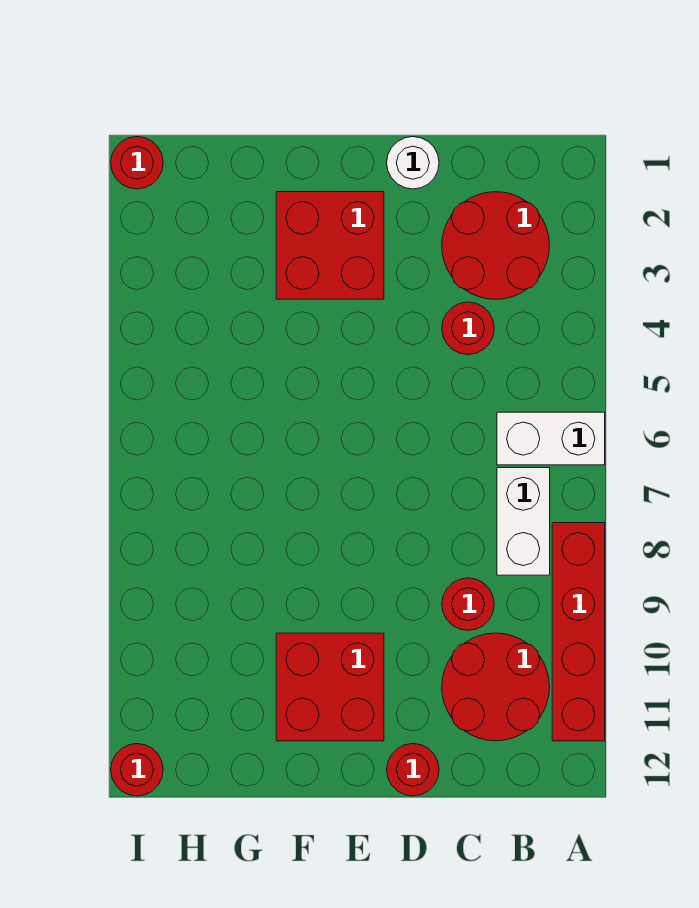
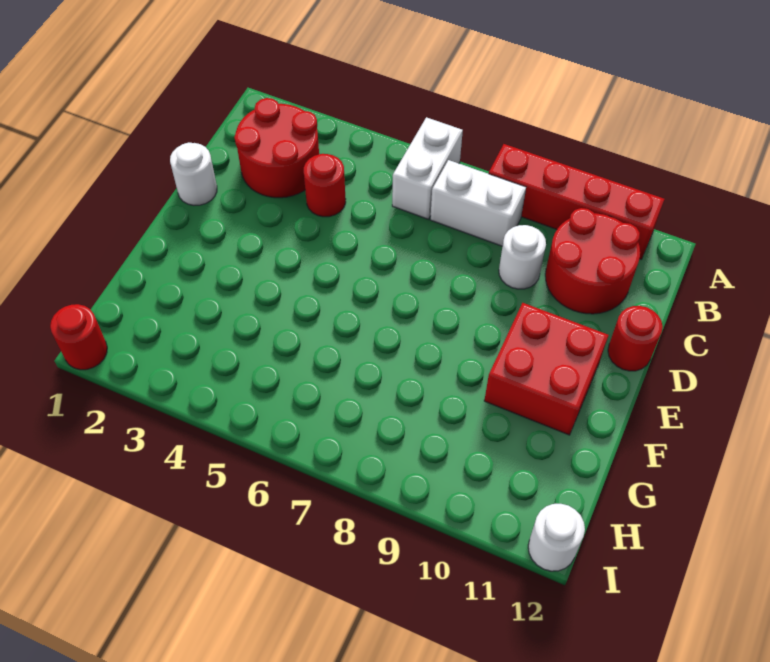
red 1x1 round brick [442,578,494,630] -> white 1x1 round brick [499,225,546,289]
red 2x2 brick [276,192,384,299] -> none
red 1x1 round brick [111,744,163,796] -> white 1x1 round brick [528,504,585,571]

